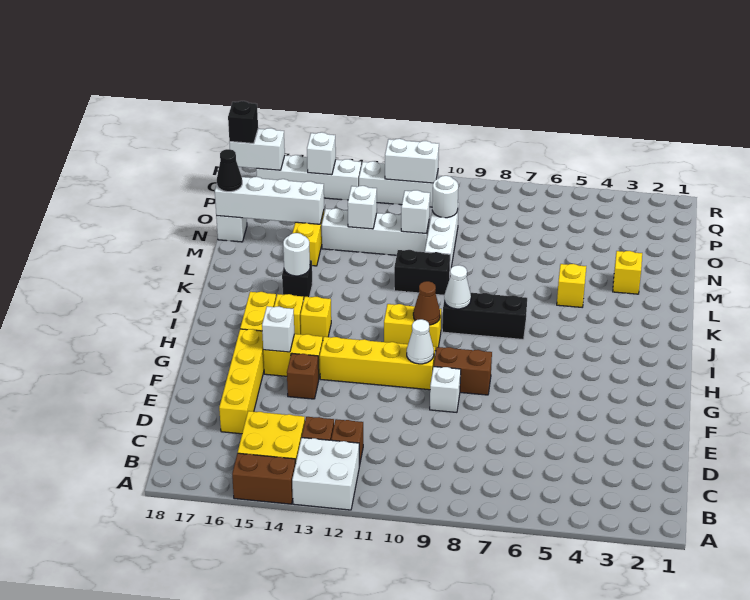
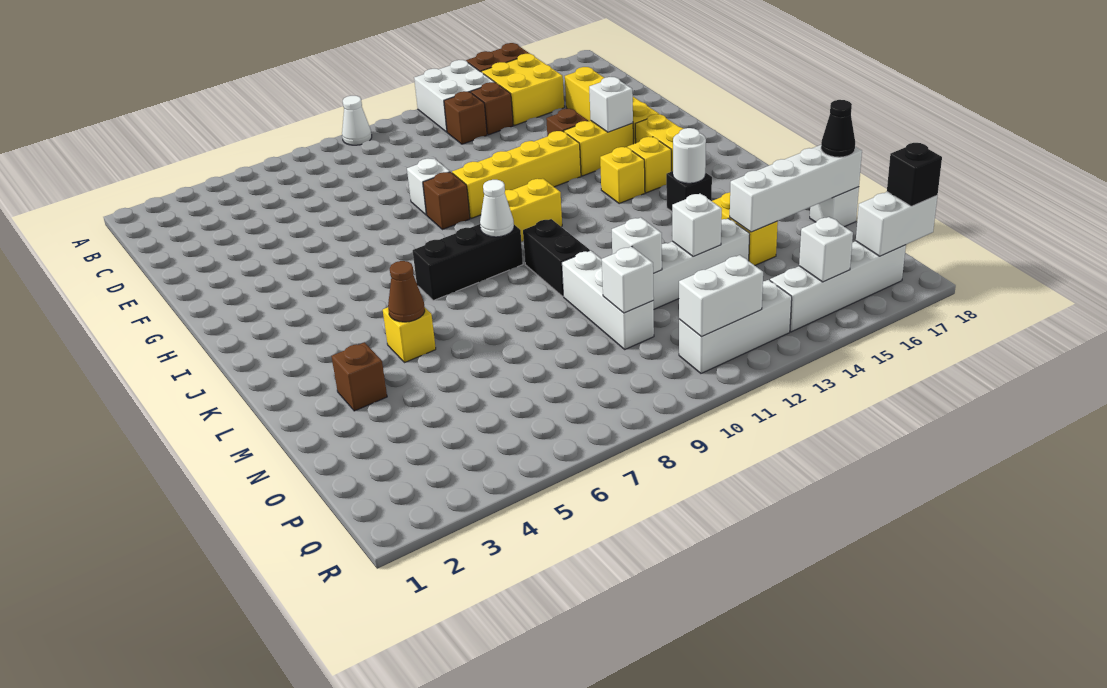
brown 1x2 brick [434,347,492,395] -> brown 1x1 brick [423,172,470,230]
white 1x1 cone [407,319,434,364] -> white 1x1 cone moved to [342,96,372,145]
brown 1x1 cone [413,281,440,325] -> brown 1x1 cone moved to [388,261,425,322]
black 1x2 brick [394,250,450,295] -> black 1x2 brick turned to [523,219,590,296]
yellow 1x1 brick [613,251,642,294] -> brown 1x1 brick [331,342,387,411]
white 1x1 round brick [432,176,458,218] -> white 1x1 brick [602,247,654,313]

